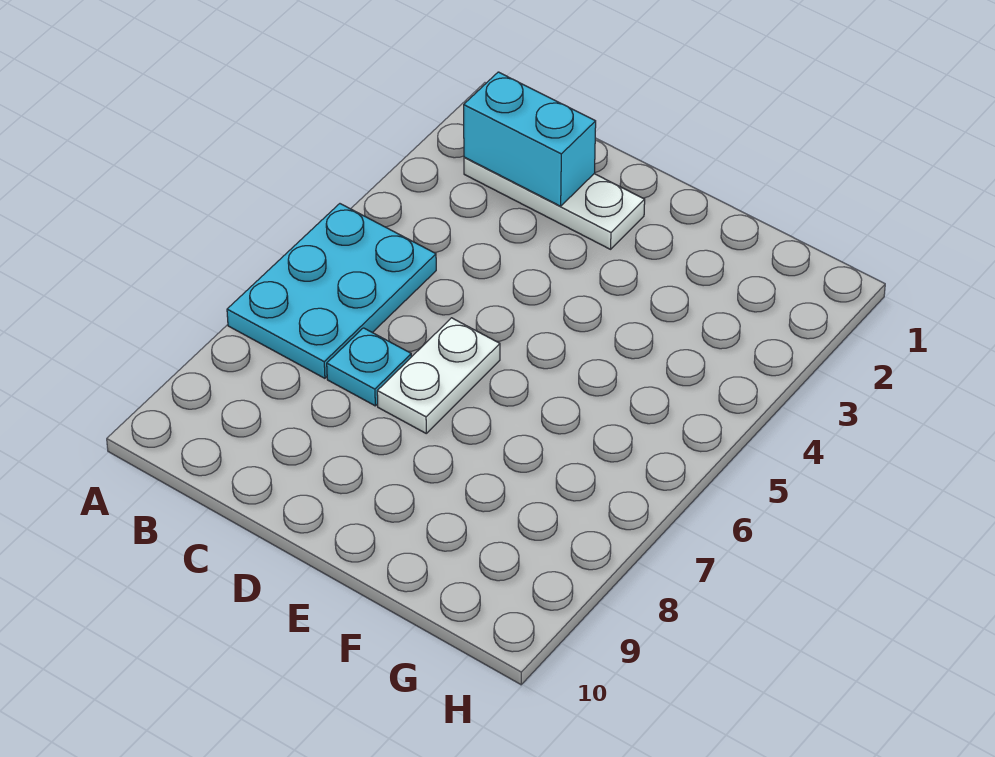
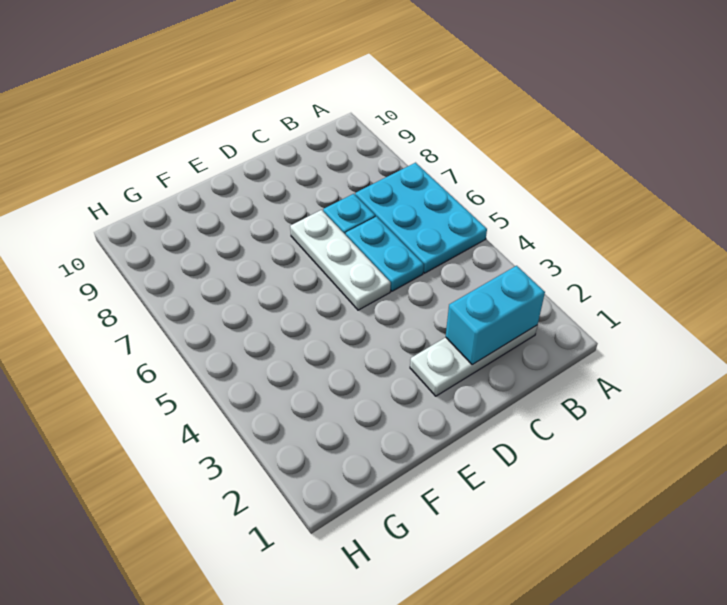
none -> cyan 1x2 plate [346,217,424,291]
white 1x2 plate [377,318,500,433] -> white 1x3 plate [290,210,391,310]

